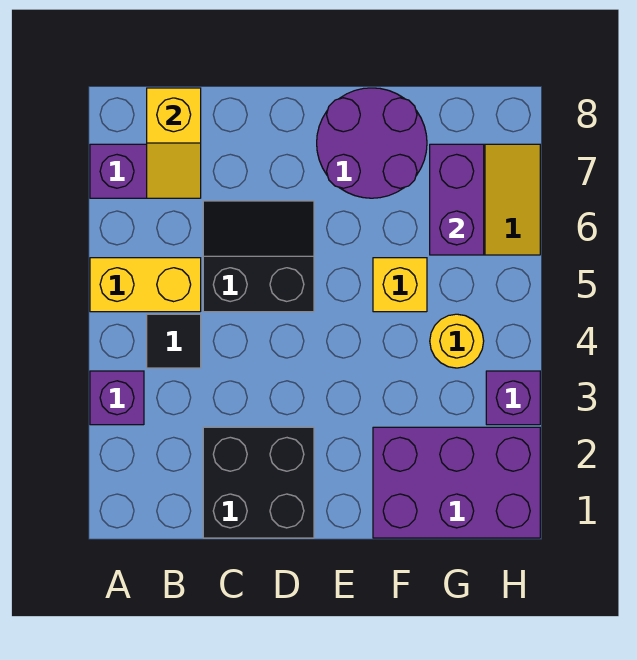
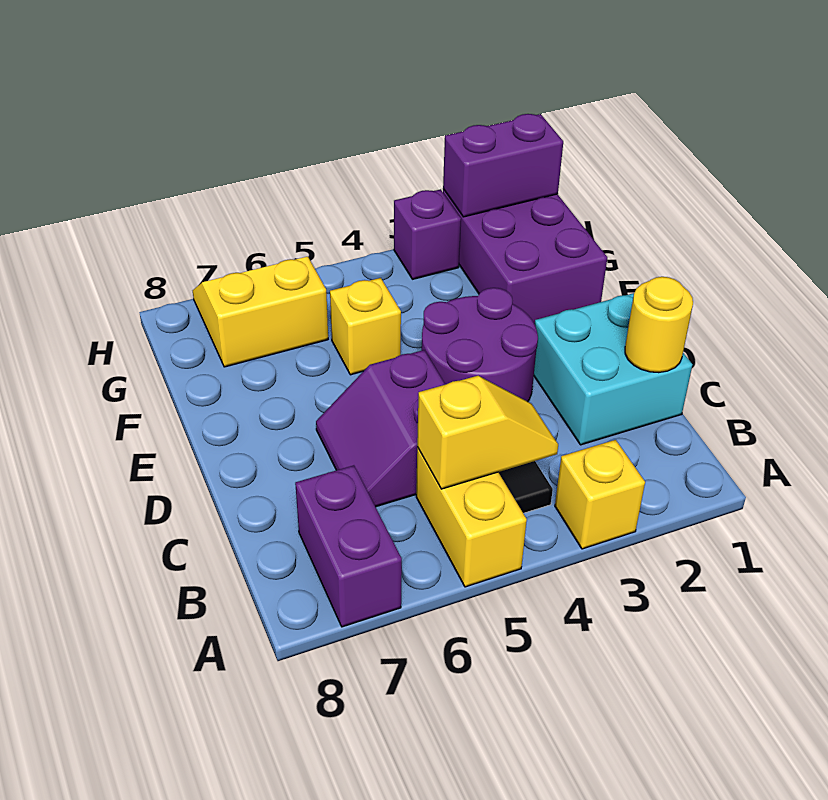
purple 1x1 brick [90,371,144,425] -> yellow 1x1 brick [555,440,645,549]
yellow 1x2 slope [147,88,201,198] -> yellow 1x2 slope moved to [417,376,558,489]
black 2x2 brick [203,427,314,538] -> cyan 2x2 brick [534,293,692,445]
black 2x2 slope [203,201,314,312] -> purple 2x2 slope [316,350,445,507]
purple 2x2 round brick [317,88,427,198] -> purple 2x2 round brick moved to [422,288,538,402]
yellow 1x1 round brick [430,314,484,368] -> yellow 1x1 round brick moved to [625,277,693,373]
purple 1x2 brick [430,144,484,255] -> purple 1x2 brick moved to [443,114,563,217]

